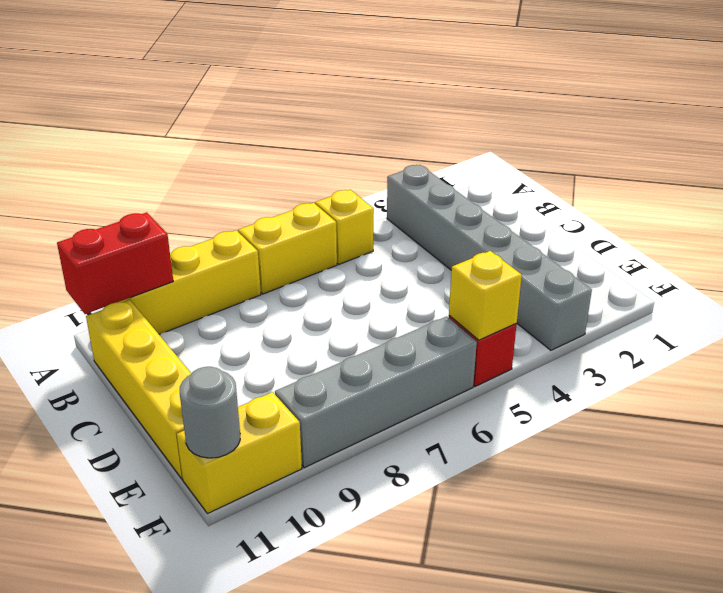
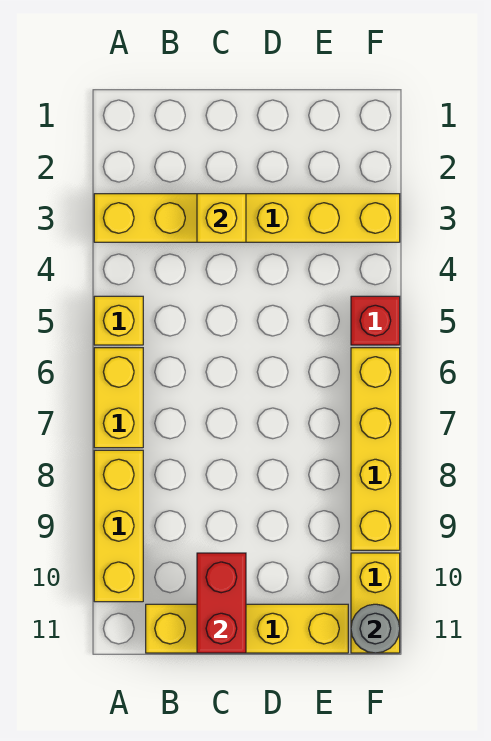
grey 1x6 brick [387,165,592,350] -> yellow 1x6 brick [94,194,400,242]
red 1x2 brick [57,212,173,314] -> red 1x2 brick moved to [197,553,246,653]
yellow 1x1 brick [449,251,522,340] -> yellow 1x1 brick moved to [197,194,246,242]
grey 1x4 brick [275,316,477,468] -> yellow 1x4 brick [351,348,400,550]

